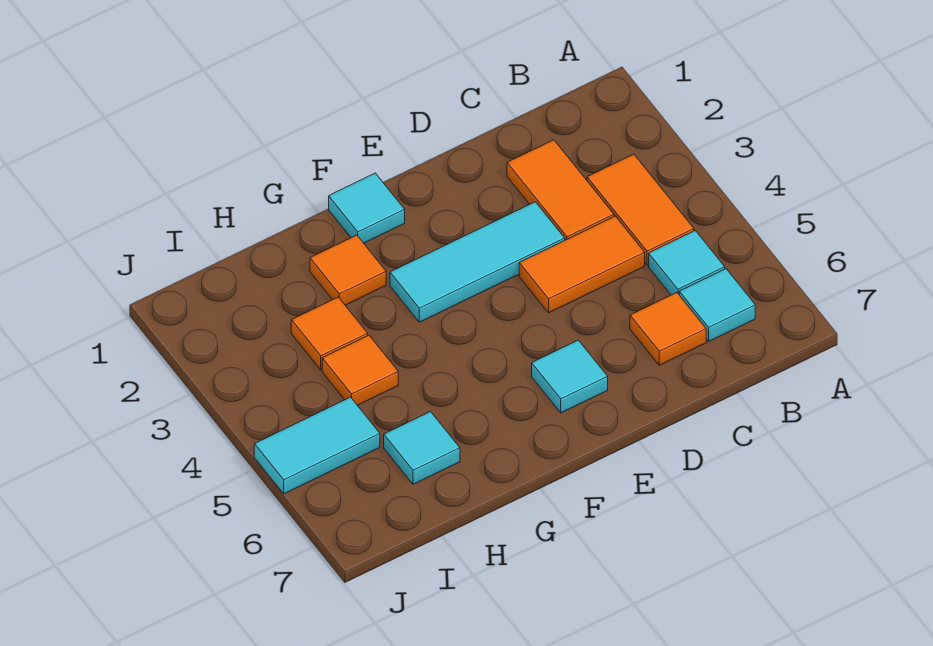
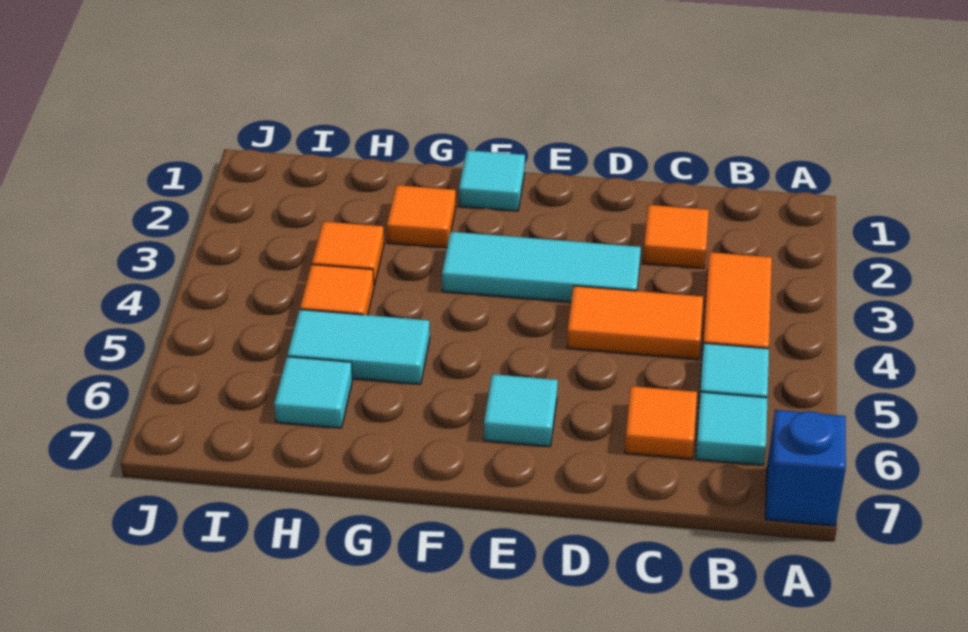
none -> blue 1x1 brick [765,410,846,526]
orange 1x2 tile [507,140,614,240] -> orange 1x1 tile [643,205,709,268]
cyan 1x2 tile [254,397,380,494] -> cyan 1x2 tile moved to [287,310,430,384]

